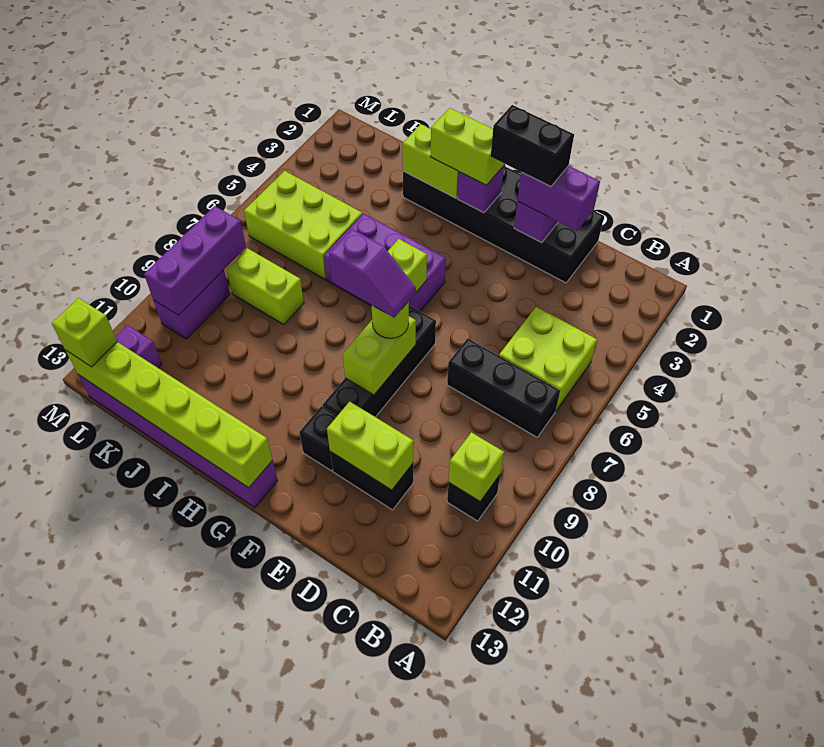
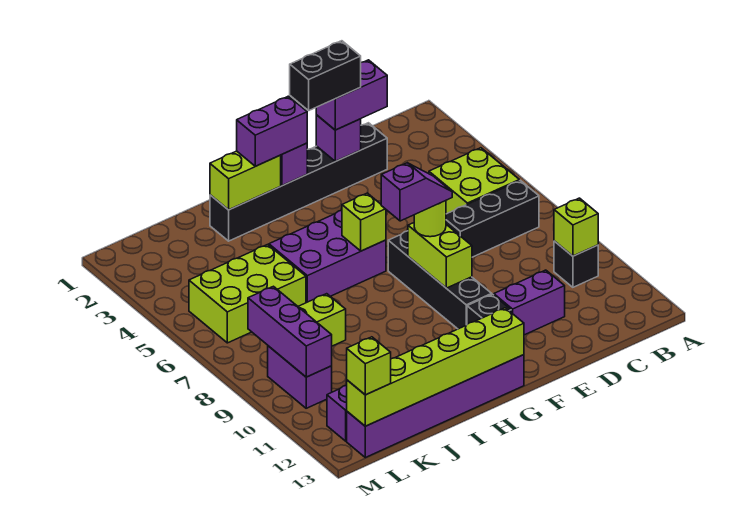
black 2x6 brick [403,166,604,283] -> black 1x6 brick [210,123,387,241]
black 1x2 brick [330,451,413,510] -> purple 1x2 brick [494,270,565,335]
lime 1x2 brick [327,402,413,490] -> none
lime 1x2 brick [430,108,504,185] -> purple 1x2 brick [237,96,307,166]

